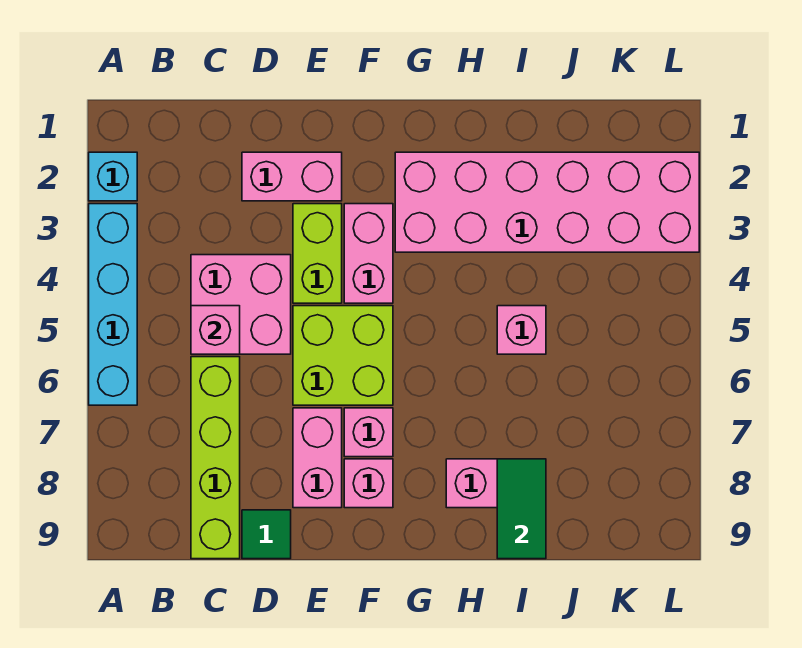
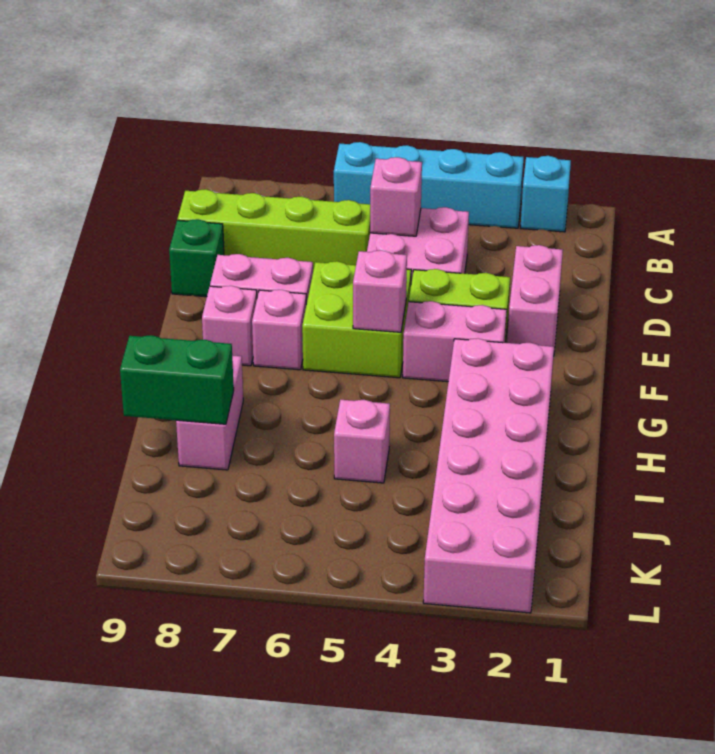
green 1x1 tile [242,510,291,559] -> green 1x1 brick [169,219,224,297]
none -> pink 1x1 brick [353,250,407,332]
green 1x2 tile [497,459,546,559] -> green 1x2 brick [120,335,234,424]

